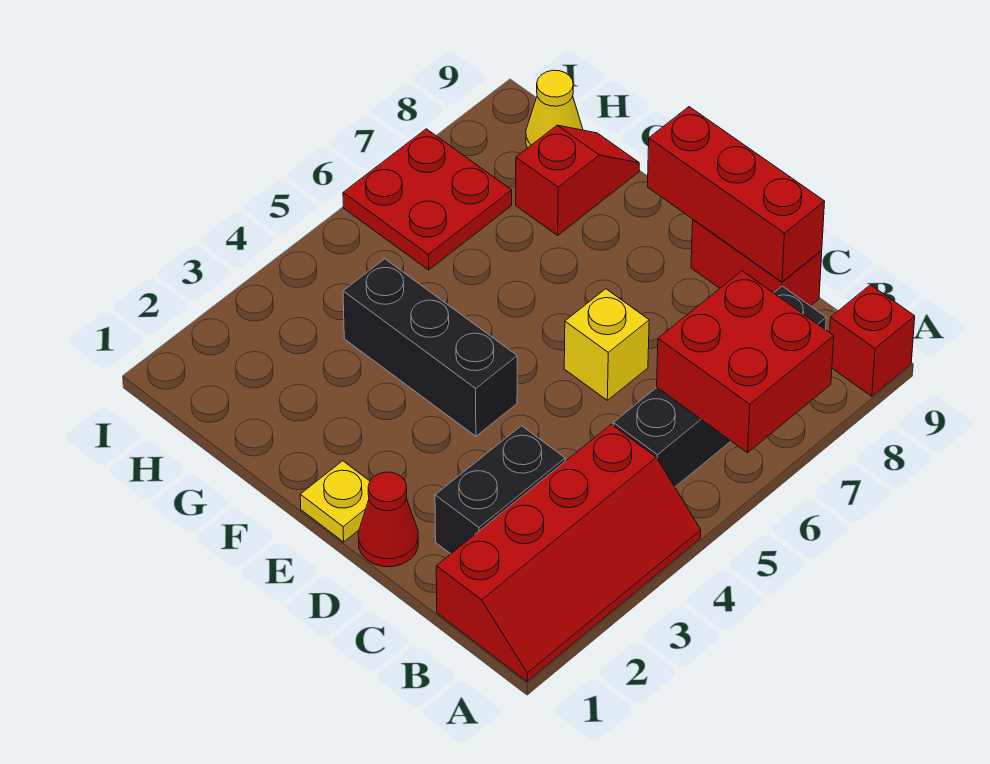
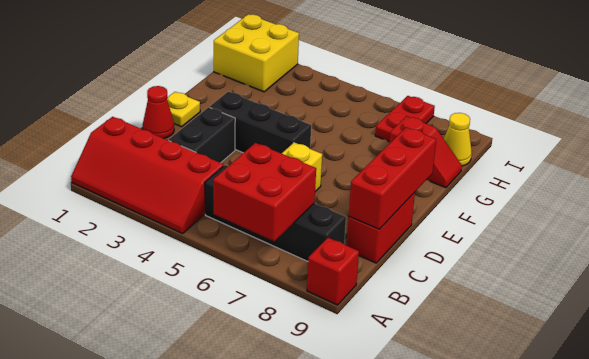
black 1x2 brick [435,426,565,554] -> black 1x2 brick turned to [169,107,235,163]
black 1x3 brick [343,259,517,436] -> black 1x3 brick turned to [210,92,311,154]
none -> yellow 2x2 brick [214,14,299,92]
red 2x2 plate [343,129,512,270] -> red 1x2 plate [375,96,435,142]

